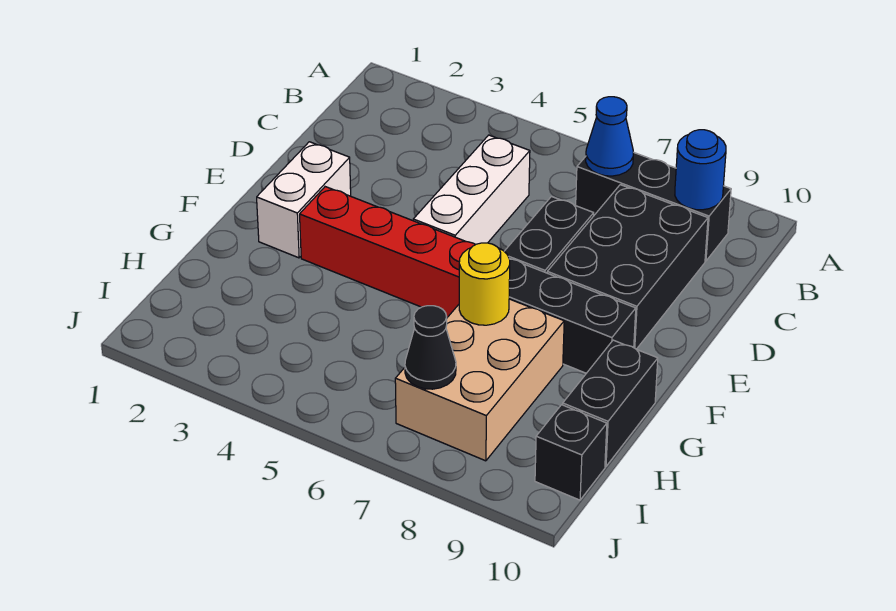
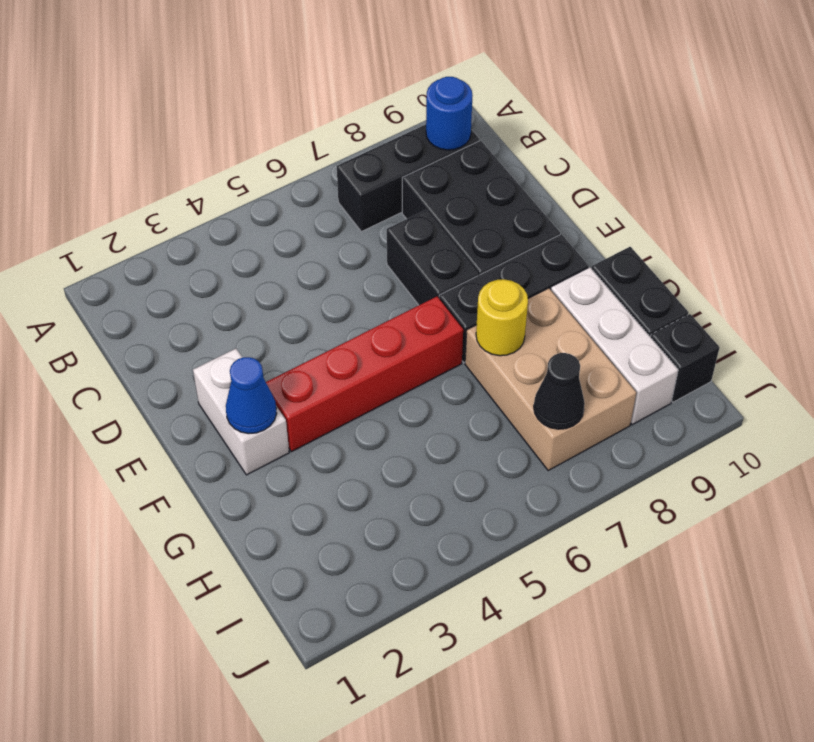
blue 1x1 cone [586,97,633,176] -> blue 1x1 cone moved to [226,357,277,434]
white 1x3 brick [413,135,530,245] -> white 1x3 brick moved to [551,267,678,425]

